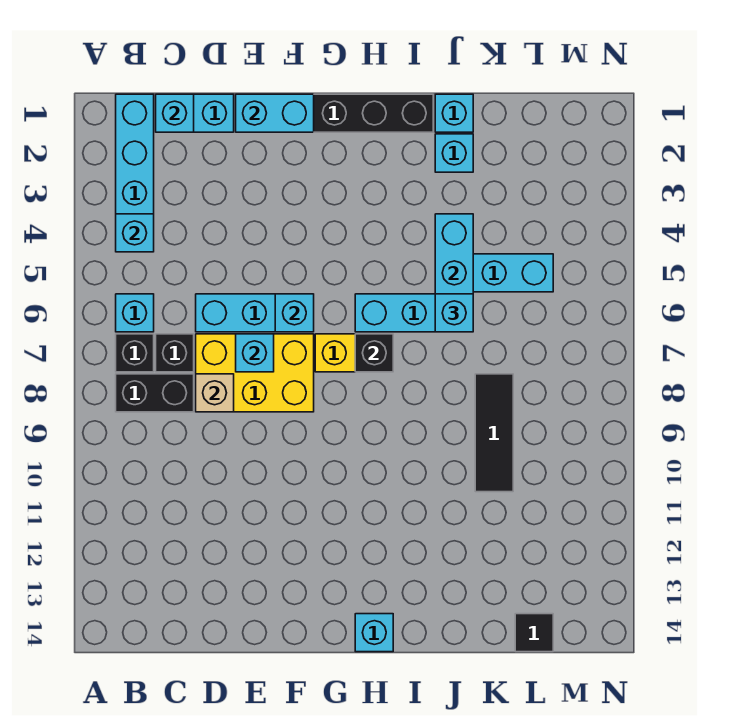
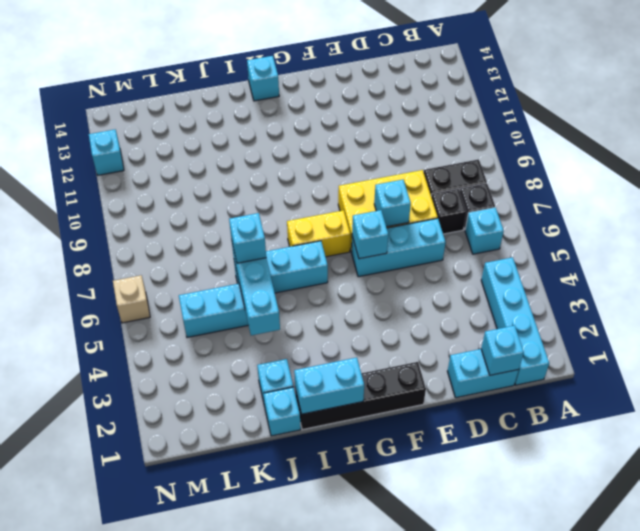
cyan 1x1 brick [116,214,154,252] -> cyan 1x1 brick moved to [89,130,124,175]
tan 1x1 brick [196,374,234,412] -> tan 1x1 brick moved to [113,275,150,323]
cyan 1x2 brick [236,94,314,132] -> cyan 1x2 brick moved to [294,358,364,414]
black 1x1 brick [355,334,393,372] -> none
black 1x3 tile [475,374,513,492] -> none
black 1x1 tile [515,614,553,652] -> none

